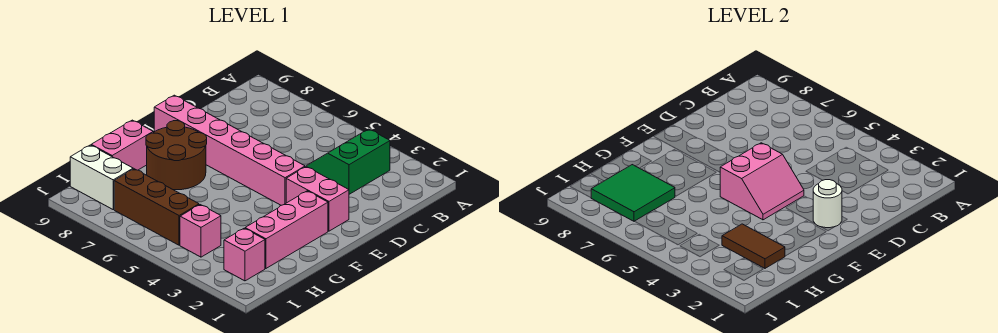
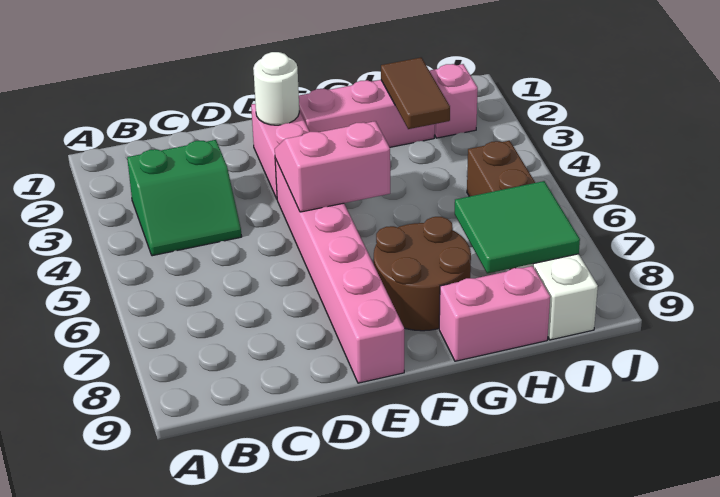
pink 1x1 brick [180,205,221,257] -> none

